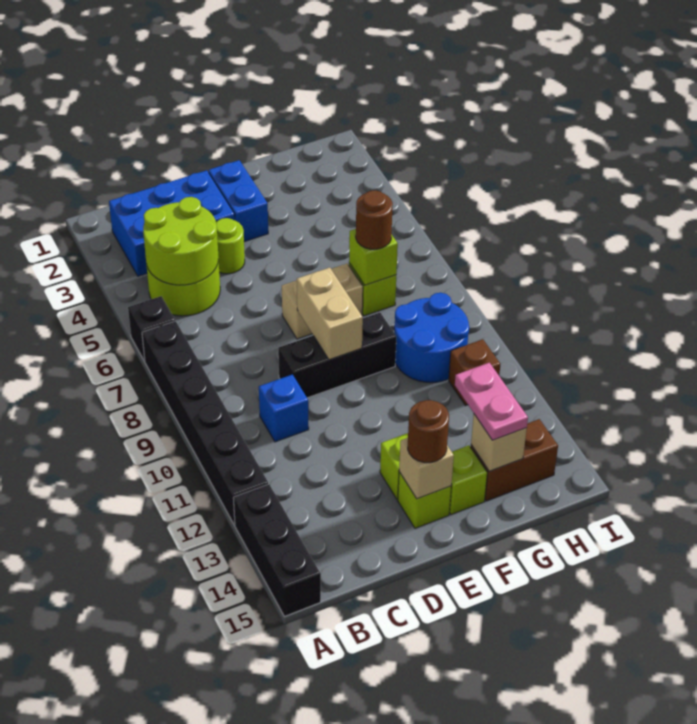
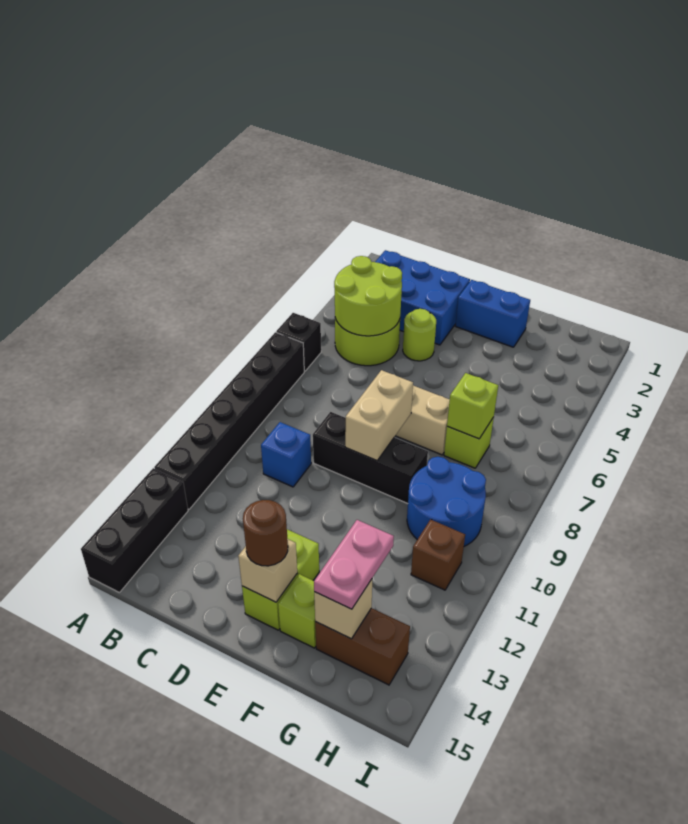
blue 1x2 brick [209,160,268,242] -> blue 1x2 brick turned to [455,280,530,347]
brown 1x1 round brick [356,190,393,249] -> none

